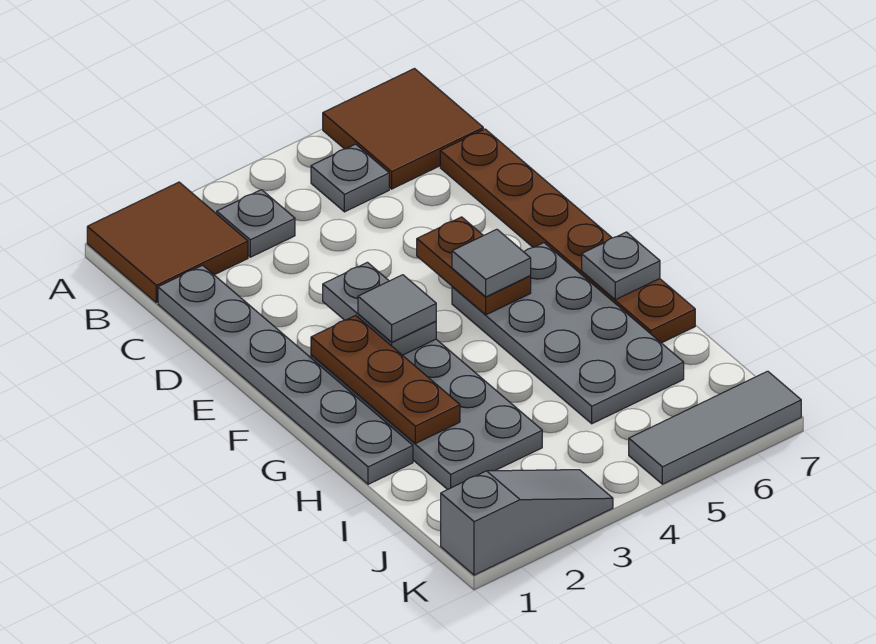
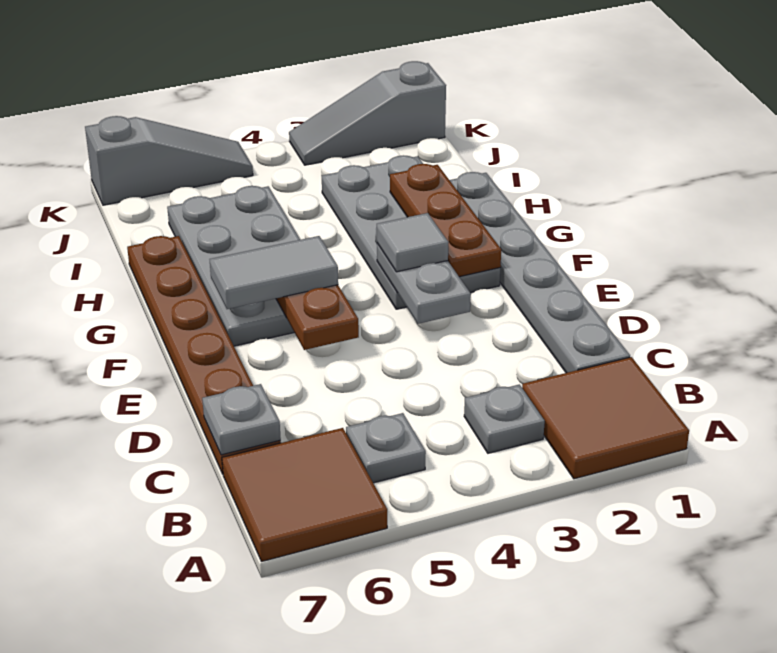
grey 1x1 tile [452,229,531,297] -> grey 1x2 tile [210,236,338,309]
grey 1x1 plate [582,232,660,300] -> grey 1x1 plate moved to [202,384,281,455]
grey 1x3 tile [629,371,801,484] -> grey 1x3 slope [85,116,253,205]

